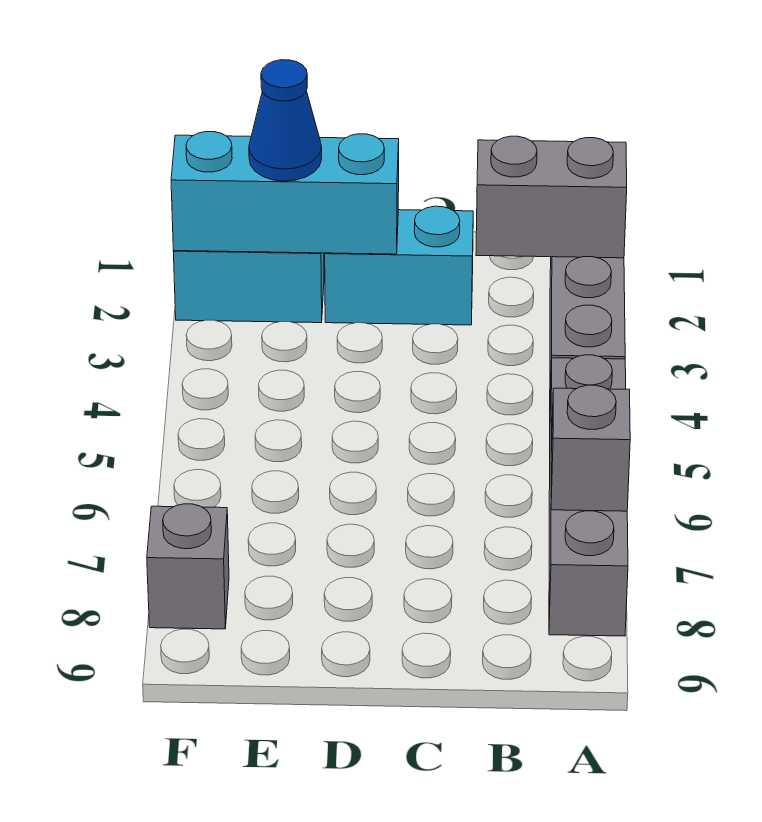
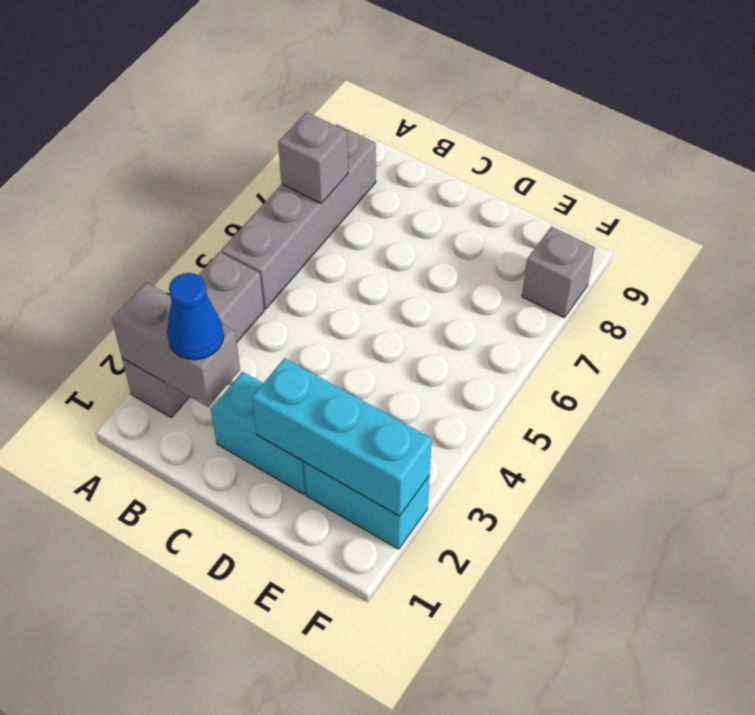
blue 1x1 cone [249,60,322,181] -> blue 1x1 cone moved to [167,273,224,360]

